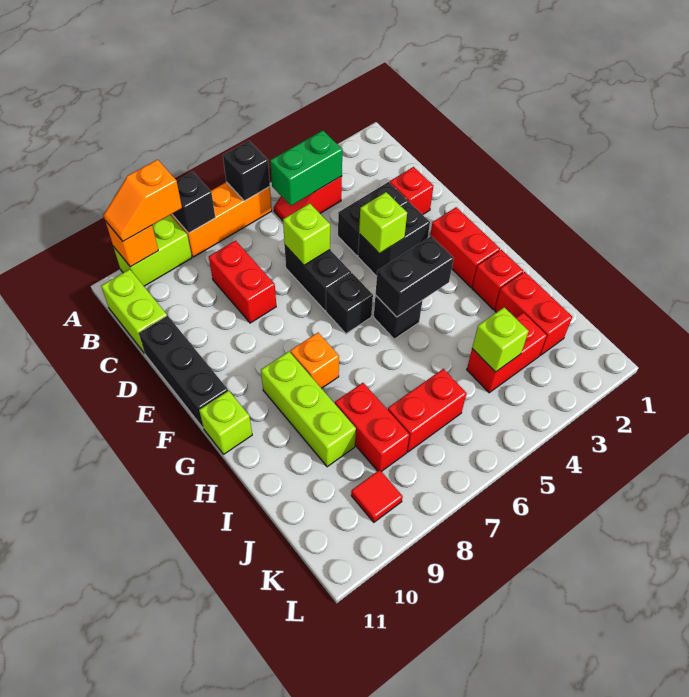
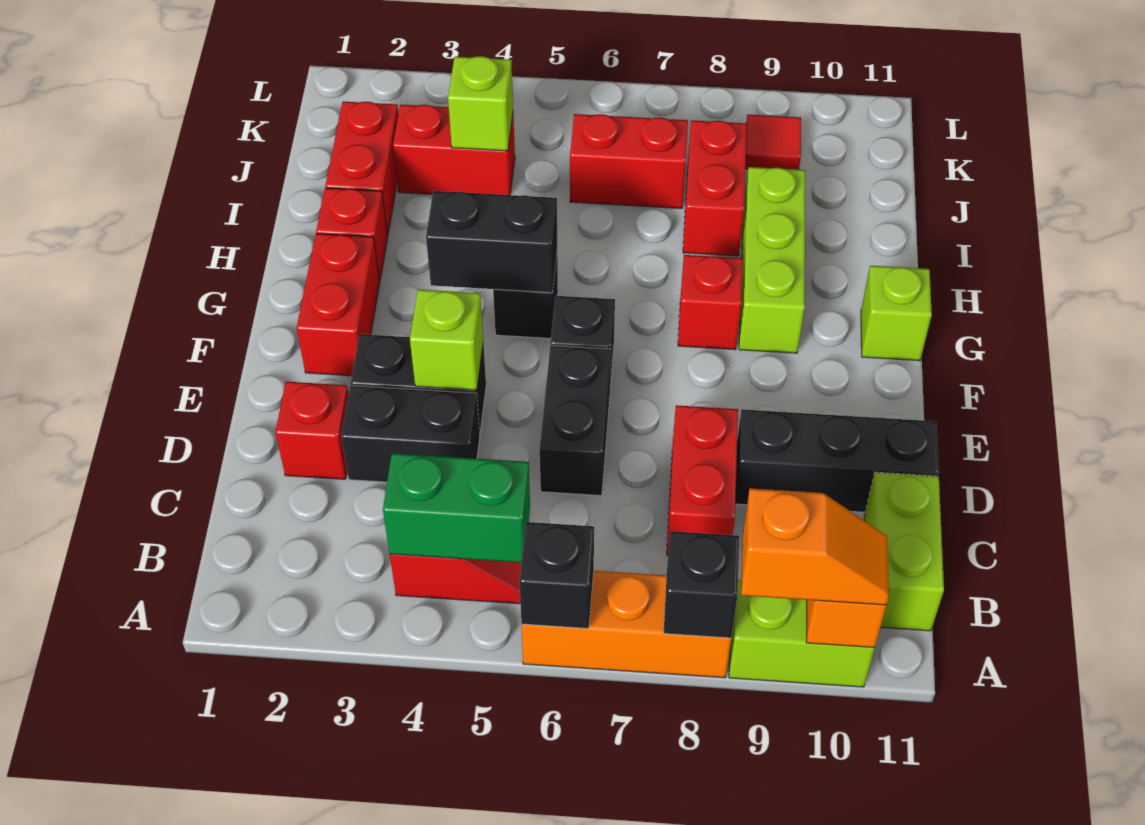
lime 1x1 brick [283,203,330,265] -> none
black 1x3 brick [139,316,228,428] -> black 1x3 brick turned to [735,409,939,512]
orange 1x1 brick [291,333,339,388] -> red 1x1 brick [678,255,743,350]

